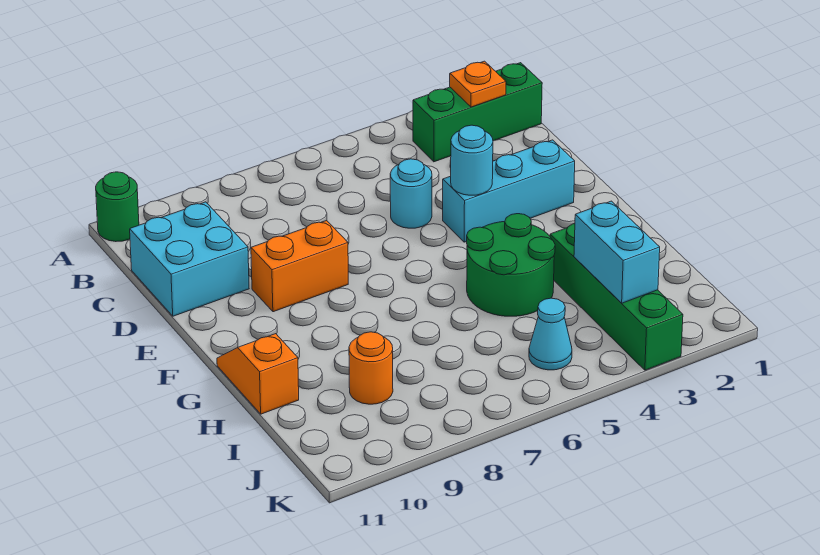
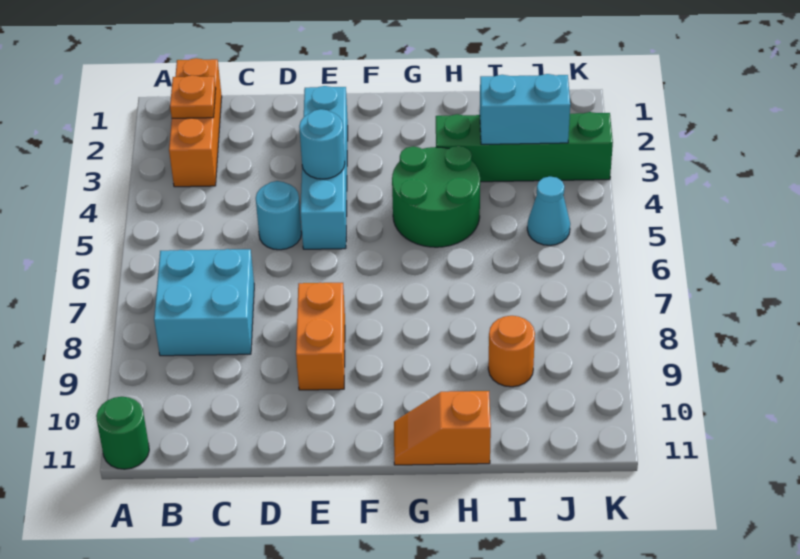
green 1x3 brick [413,63,542,162] -> orange 1x3 brick [169,58,222,187]
cyan 2x2 brick [130,202,249,316] -> cyan 2x2 brick moved to [154,249,254,356]
cyan 1x3 brick [443,140,575,242] -> cyan 1x4 brick [301,86,348,249]

